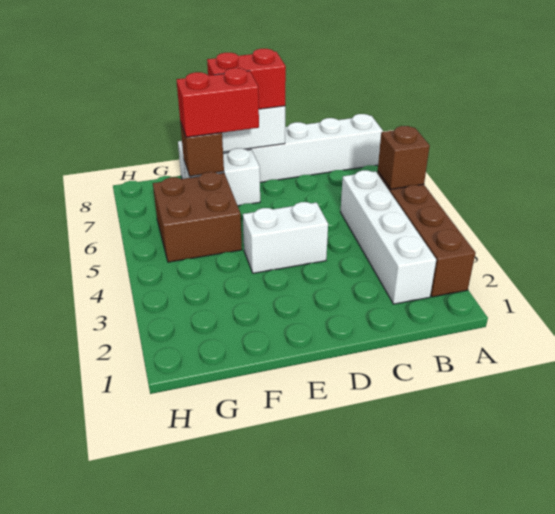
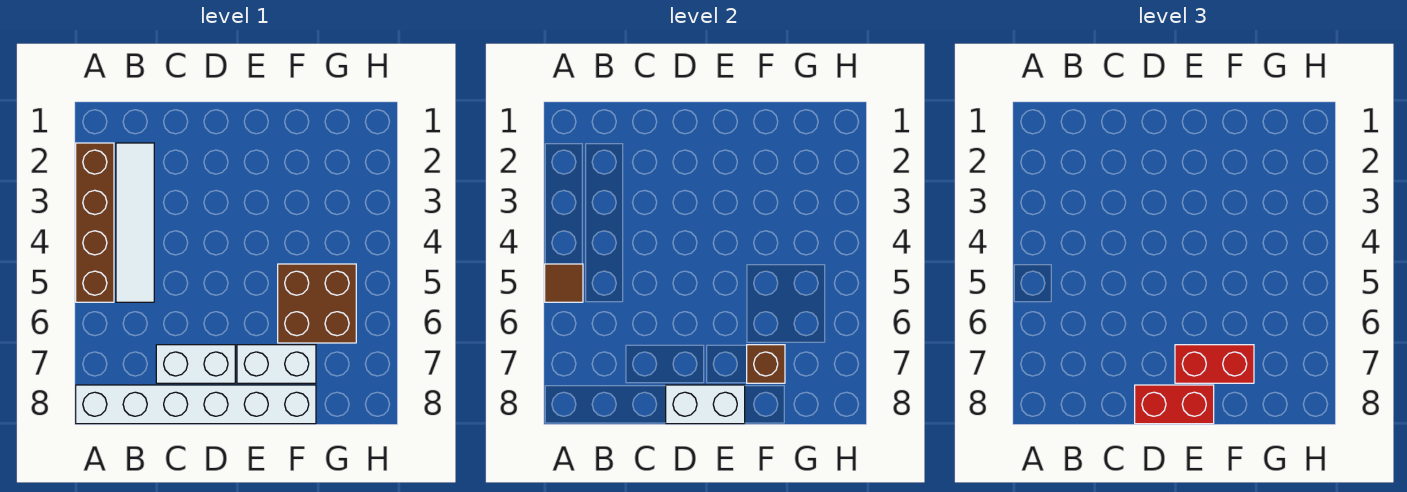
brown 1x1 brick [378,126,430,189] -> brown 1x1 tile [545,264,583,302]
white 1x4 brick [341,170,436,304] -> white 1x4 tile [116,143,154,302]
white 1x2 brick [243,202,328,273] -> white 1x2 brick moved to [156,345,235,383]

